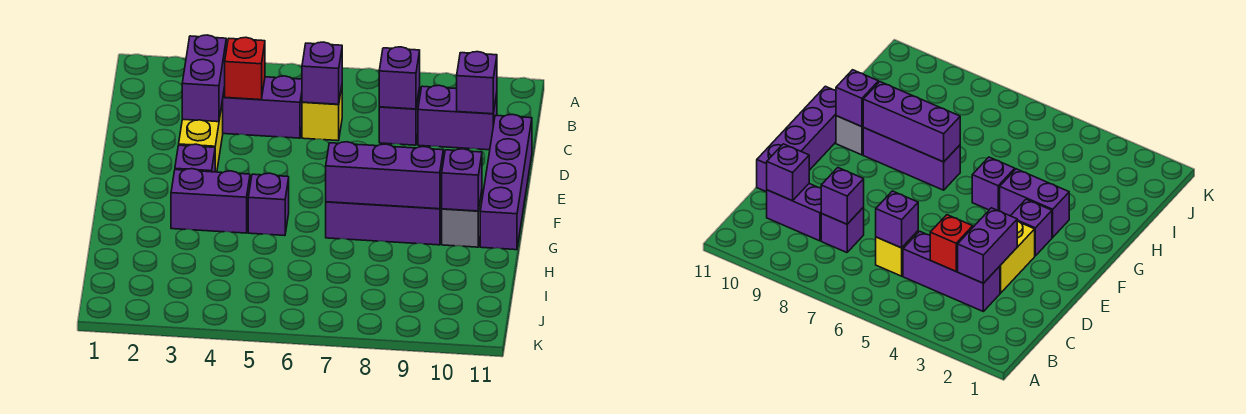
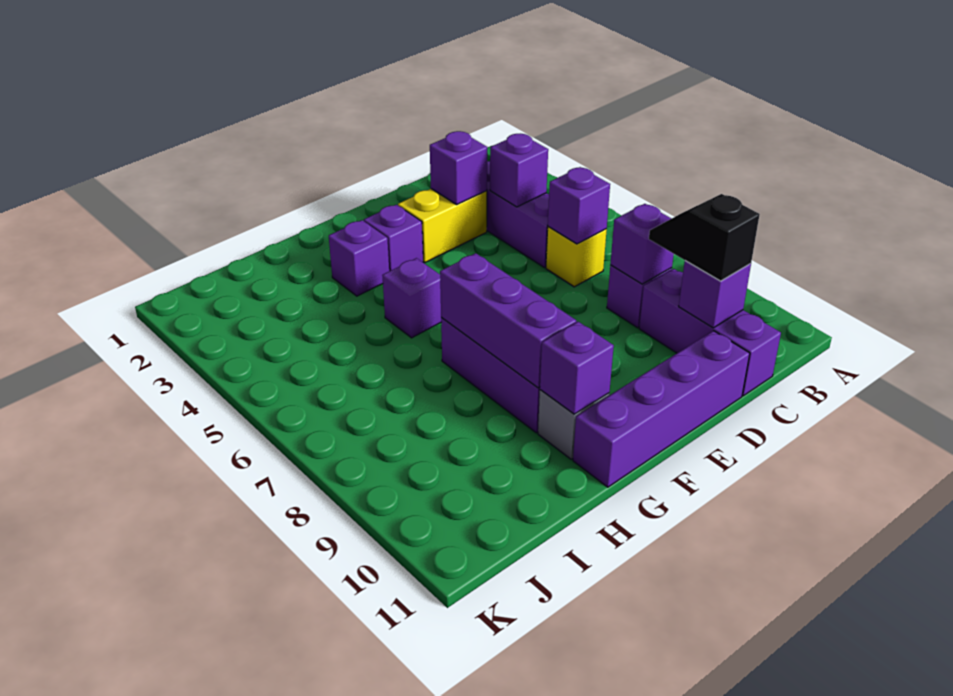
purple 1x2 brick [182,35,226,122] -> purple 1x1 brick [430,131,487,205]
red 1x1 brick [225,37,265,100] -> purple 1x1 brick [490,134,548,207]
purple 1x2 brick [418,85,497,150] -> purple 1x3 brick [639,269,781,396]
none -> black 1x2 slope [649,194,760,281]
purple 1x2 brick [171,169,250,233] -> purple 1x1 brick [329,220,389,296]

